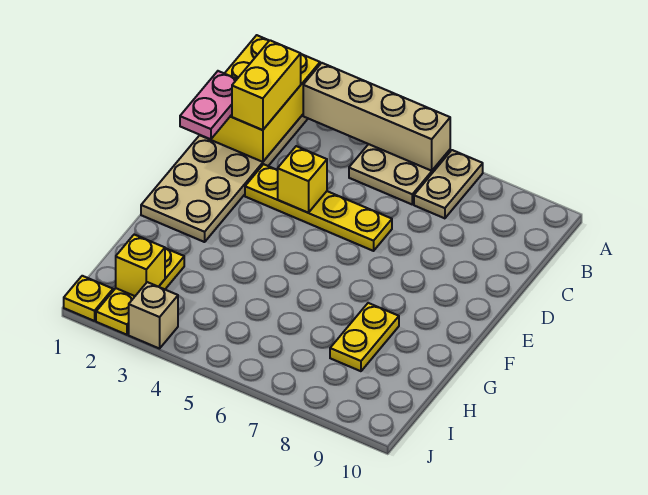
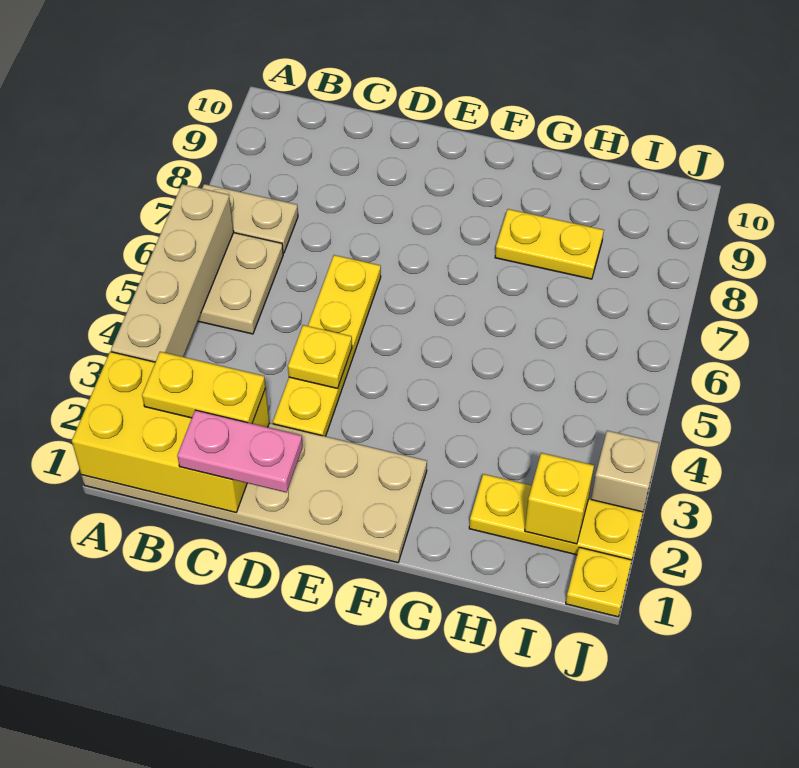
yellow 1x2 brick [232,40,301,130] -> yellow 1x2 plate [142,352,266,424]
yellow 1x1 brick [278,146,327,213] -> yellow 1x1 plate [288,325,352,388]

